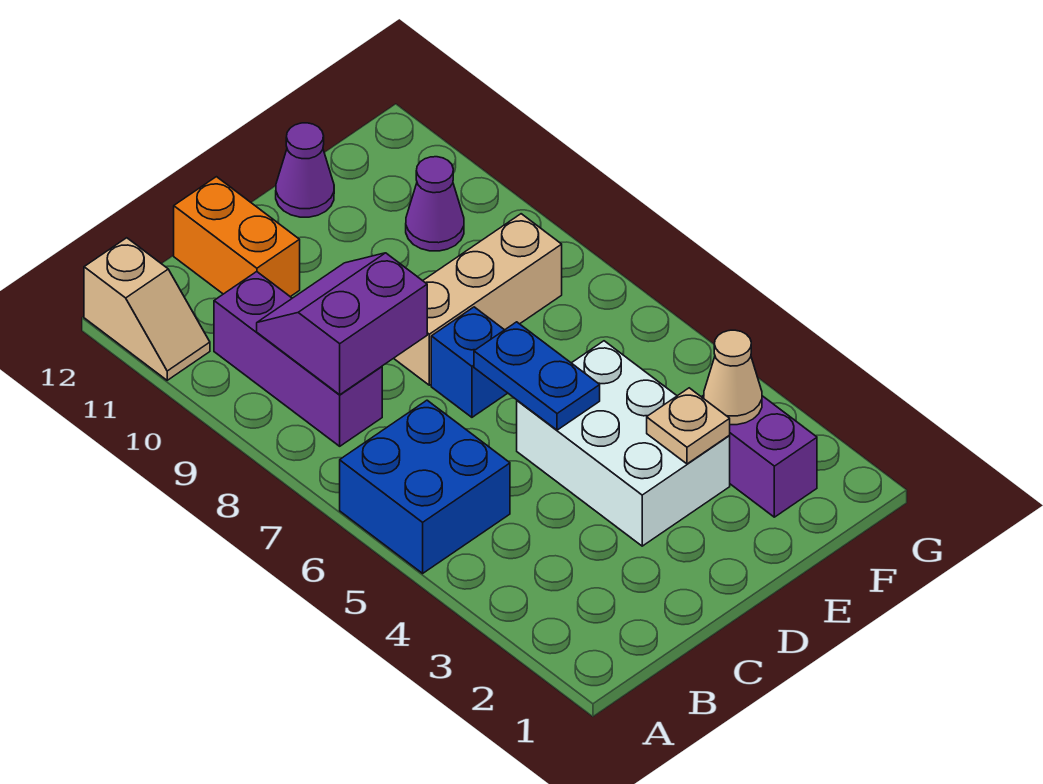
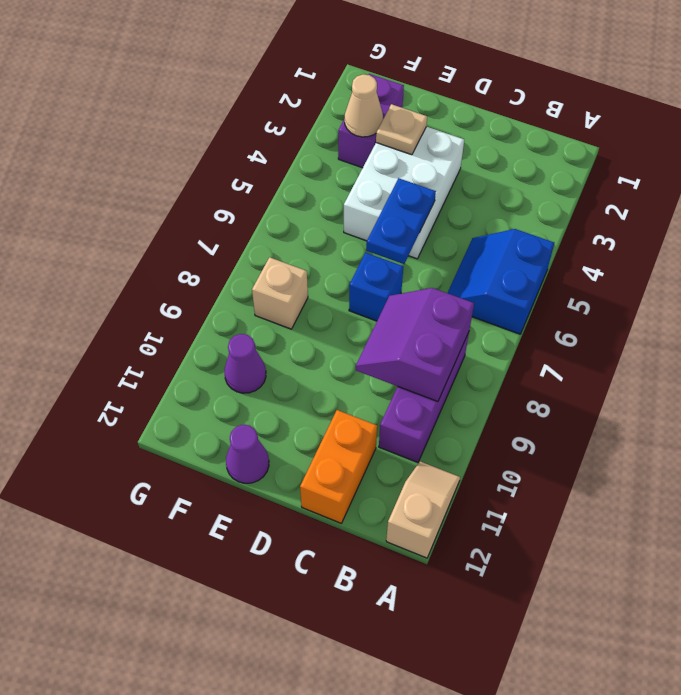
blue 2x2 brick [340,400,510,573] -> blue 2x2 slope [448,229,554,334]
purple 2x2 slope [257,253,427,395] -> purple 2x2 slope turned to [356,288,474,401]
tan 1x3 brick [394,214,562,385] -> tan 1x1 brick [252,257,308,329]

